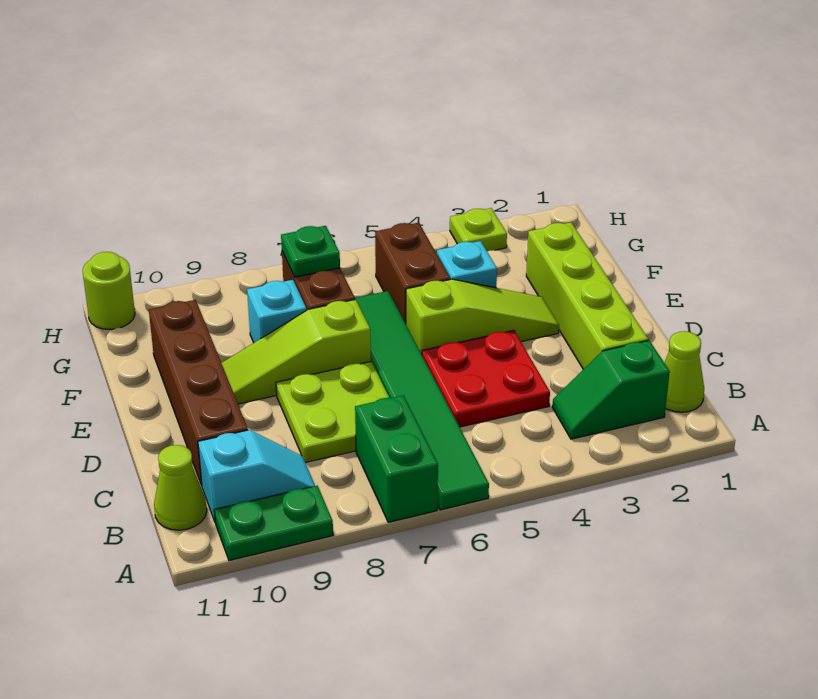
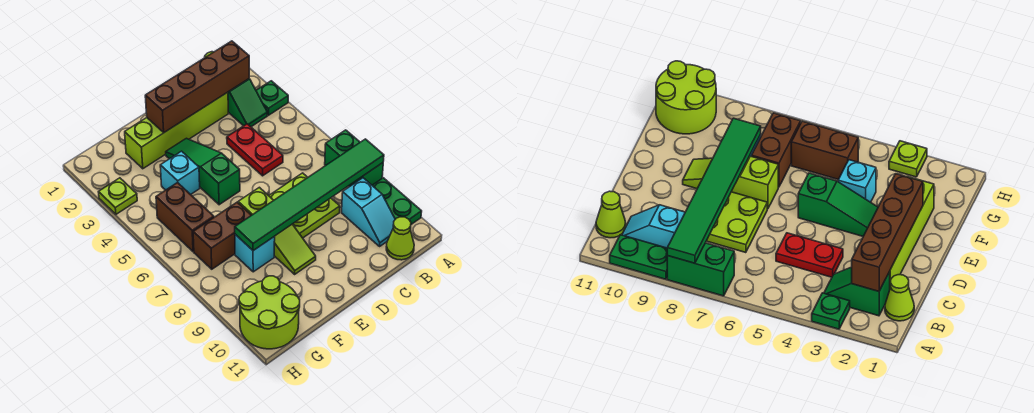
green 1x6 tile [355,291,489,510] -> green 1x6 tile moved to [235,139,384,251]
green 1x2 brick [355,395,438,522] -> green 1x2 brick turned to [325,130,383,187]
cyan 1x2 slope [198,430,315,521] -> cyan 1x2 slope turned to [342,178,395,246]
red 2x2 plate [422,330,550,427] -> red 1x2 plate [227,124,283,176]
brown 1x4 brick [149,300,248,486] -> brown 1x4 brick moved to [145,41,249,132]
lime 1x3 slope [406,279,559,354] -> green 1x3 slope [166,138,240,205]
brown 1x2 brick [375,223,450,324] -> brown 1x2 brick turned to [156,182,214,252]
green 1x1 plate [281,226,340,277] -> green 1x1 plate moved to [256,81,288,115]
lime 1x1 round brick [83,252,135,330] -> lime 2x2 round brick [239,276,300,349]

